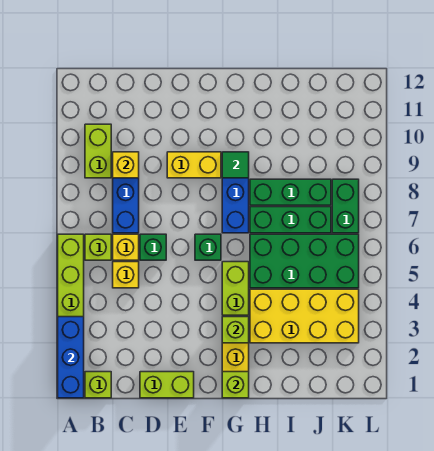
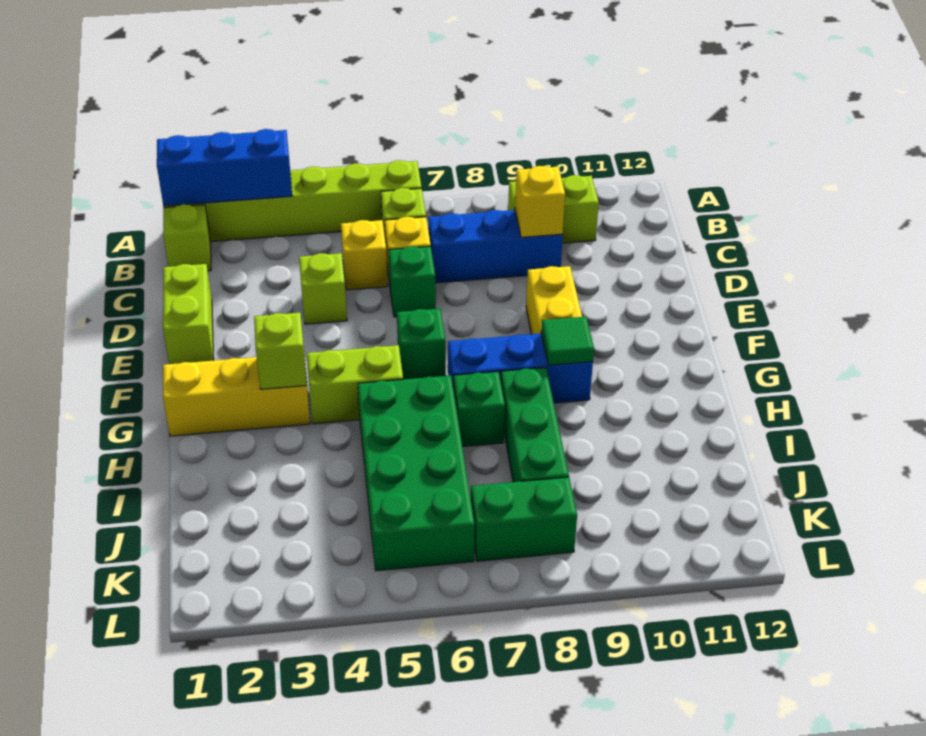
lime 1x1 brick [222,372,249,398] -> lime 1x1 brick moved to [299,253,347,324]
yellow 2x4 brick [250,289,359,343] -> none
green 1x3 brick [250,207,331,233] -> green 1x1 brick [453,371,505,447]

